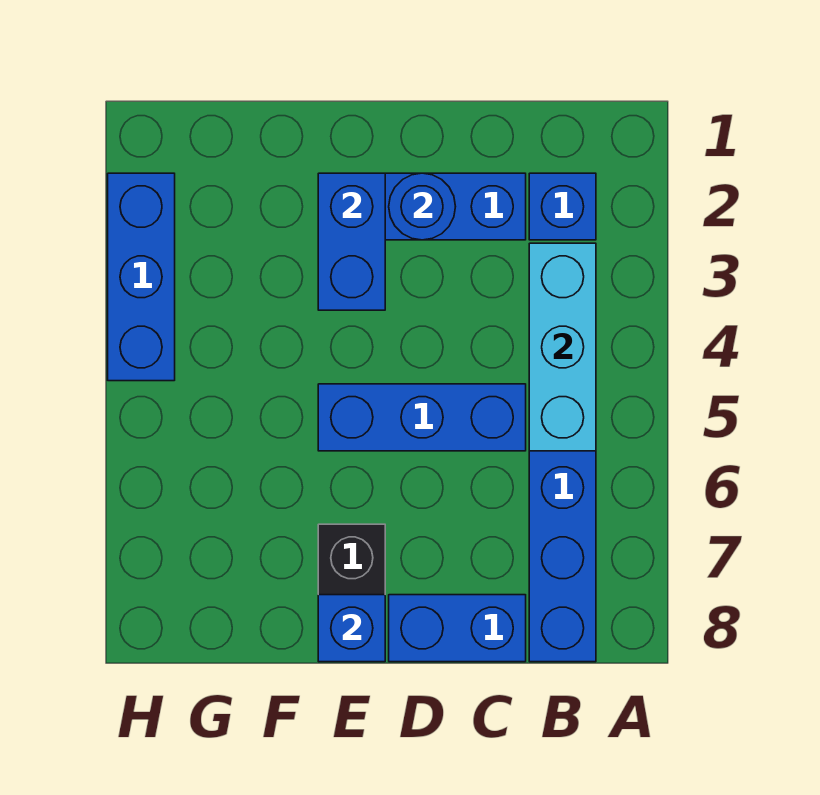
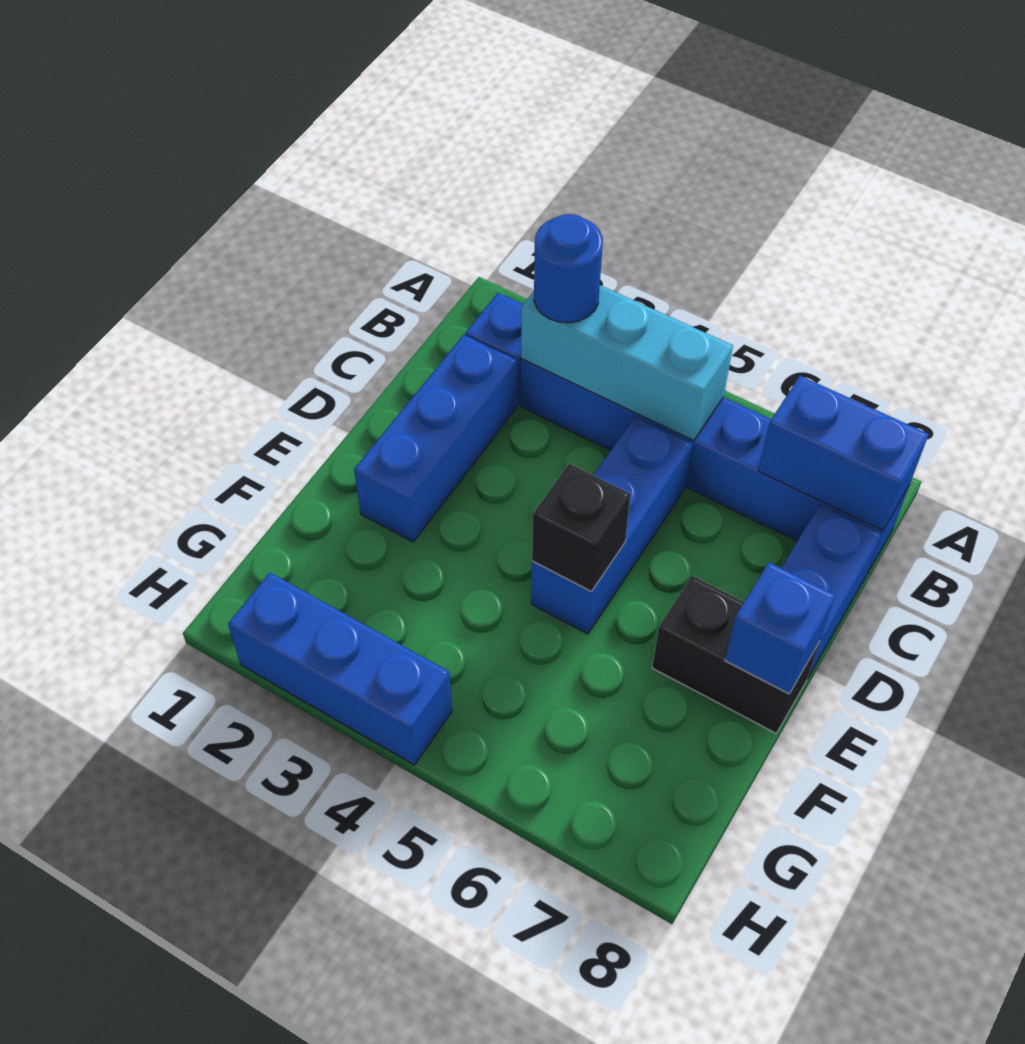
blue 1x1 round brick [389,173,456,240] -> blue 1x1 round brick moved to [534,214,603,323]
blue 1x2 brick [318,173,385,310] -> blue 1x2 brick moved to [758,376,928,530]
none -> black 1x1 brick [532,464,631,591]

